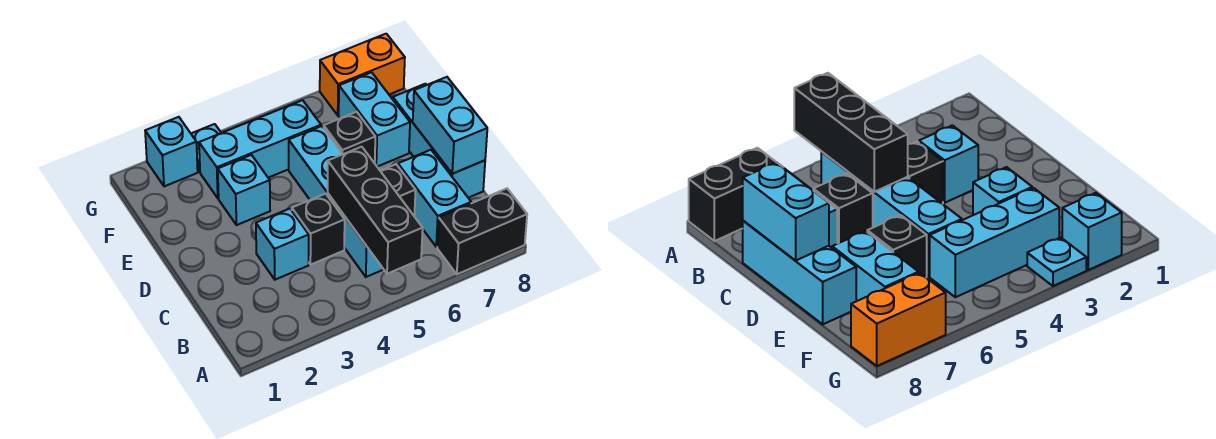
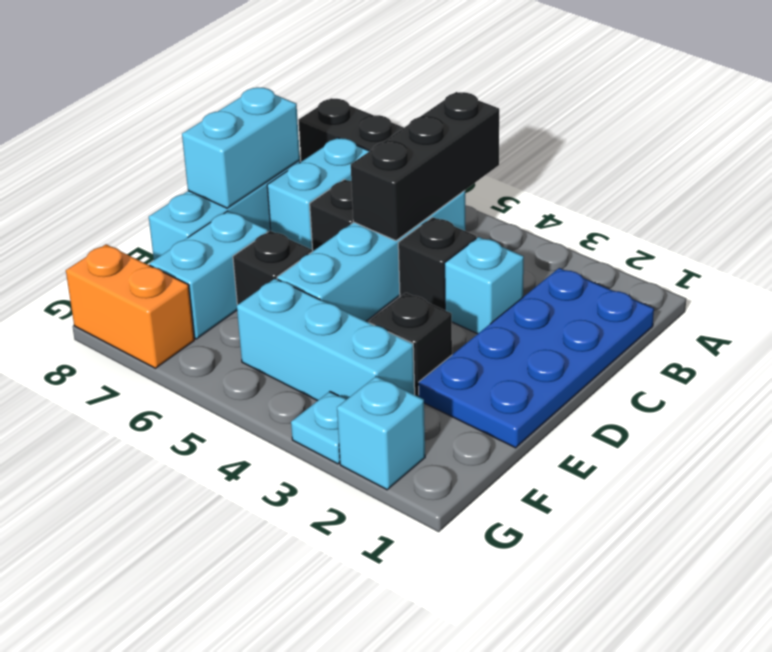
none -> blue 2x4 plate [419,268,654,448]
cyan 1x1 brick [218,155,270,225] -> black 1x1 brick [369,293,452,397]

